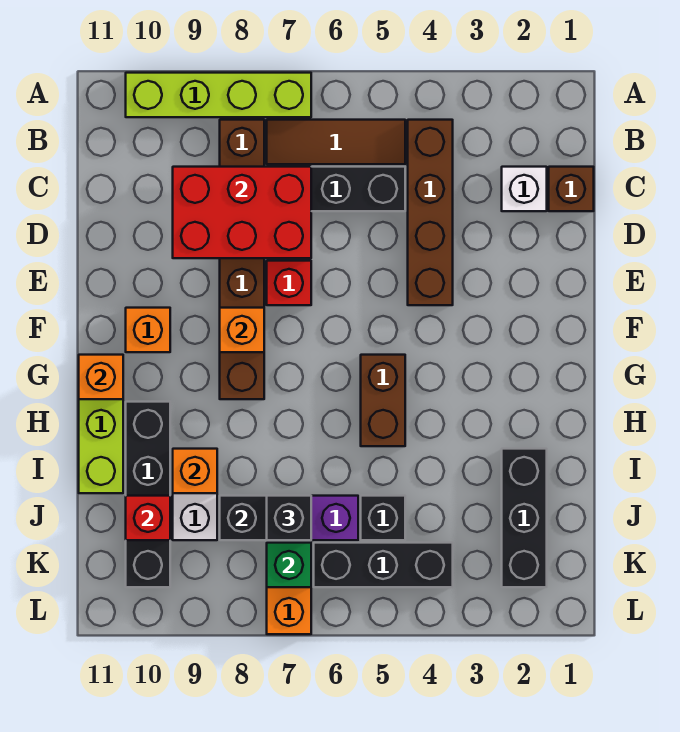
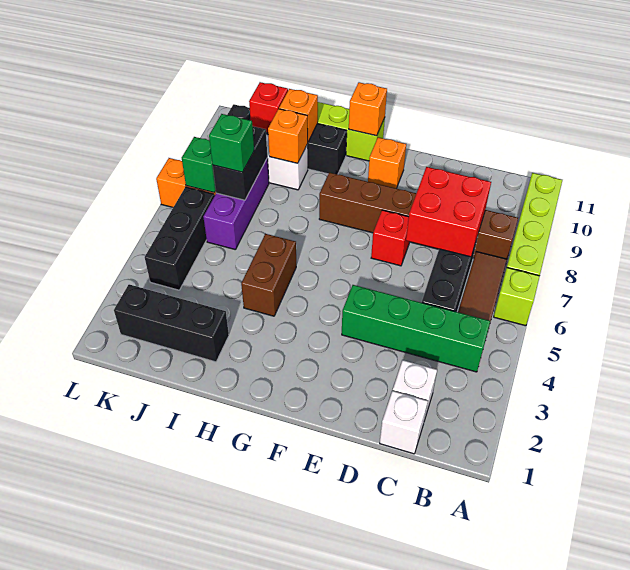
none -> lime 1x1 brick [494,268,540,326]
brown 1x4 brick [408,120,453,305] -> green 1x4 brick [342,285,490,372]
brown 1x1 brick [549,167,594,211] -> white 1x1 brick [380,391,428,454]
red 2x3 brick [173,167,311,258] -> red 2x2 brick [406,167,491,257]
orange 1x1 brick [220,308,264,352] -> orange 1x1 brick moved to [279,89,318,142]
brown 1x2 brick [361,355,405,446] -> brown 1x2 brick turned to [241,234,296,316]
black 1x1 brick [361,496,405,540] -> none
black 1x1 brick [267,496,311,540] -> green 1x1 brick [209,114,254,172]

